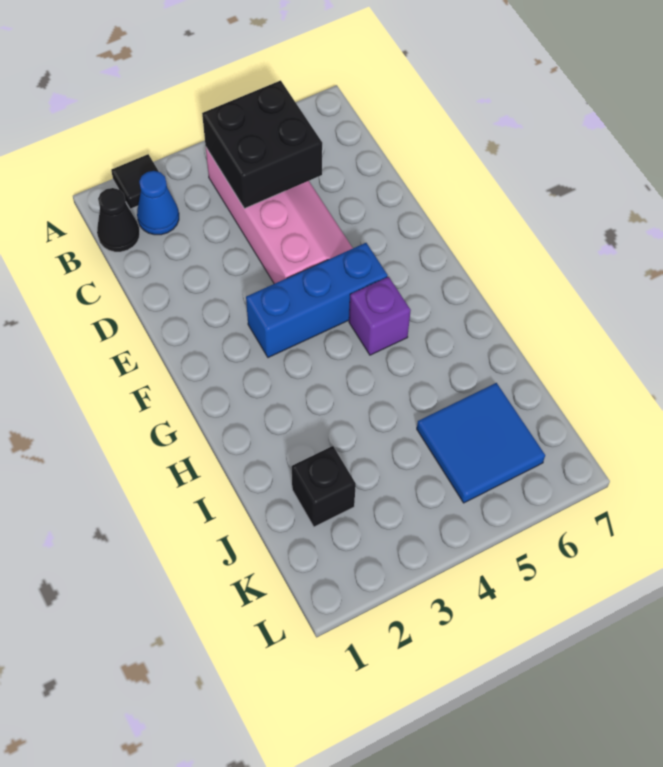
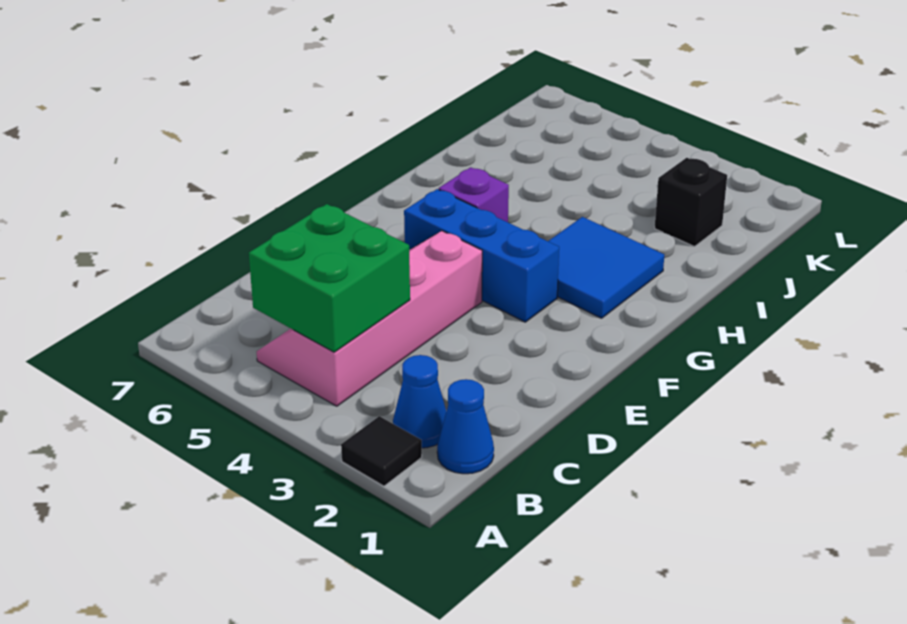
black 1x1 cone [97,188,140,252] -> blue 1x1 cone [437,379,494,474]
black 2x2 brick [202,80,322,209] -> green 2x2 brick [249,204,410,352]
blue 2x2 tile [417,383,545,503] -> blue 2x2 tile moved to [548,217,664,318]

